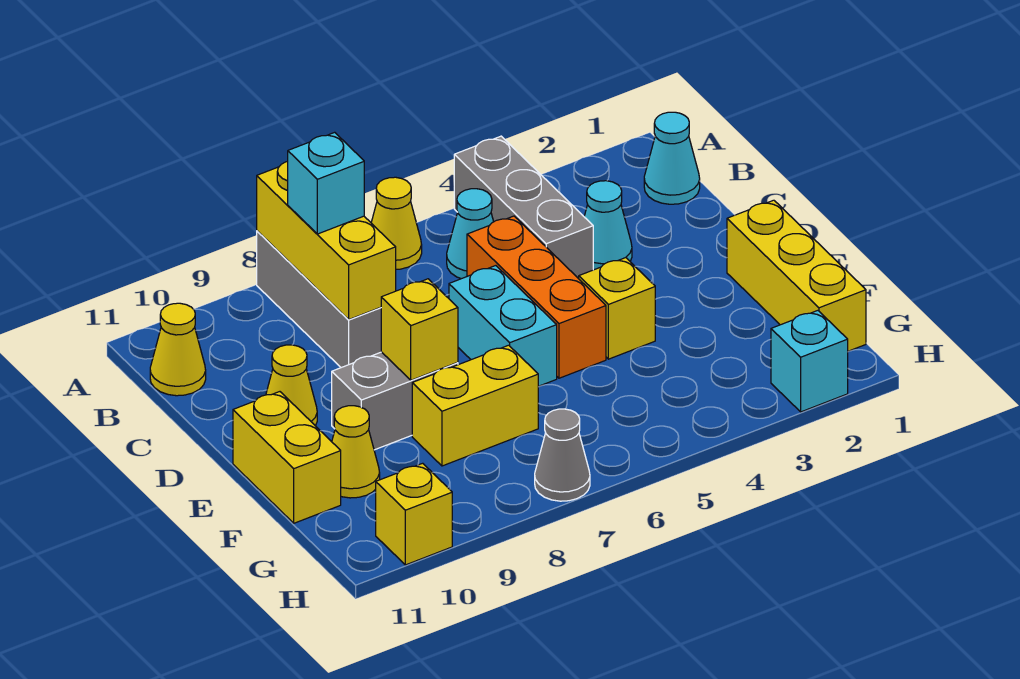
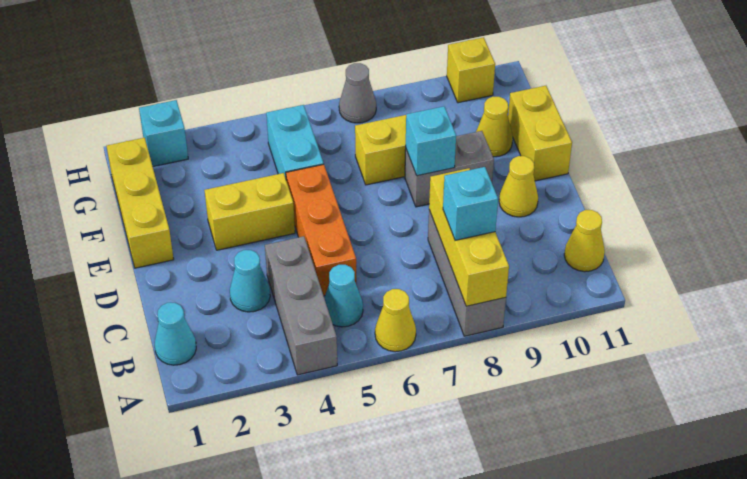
cyan 1x2 brick [449,266,557,386] -> cyan 1x2 brick moved to [266,105,324,178]
yellow 1x1 brick [579,258,655,359] -> yellow 1x2 brick [204,173,295,250]
yellow 1x1 brick [381,279,458,380] -> cyan 1x1 brick [406,106,456,176]

